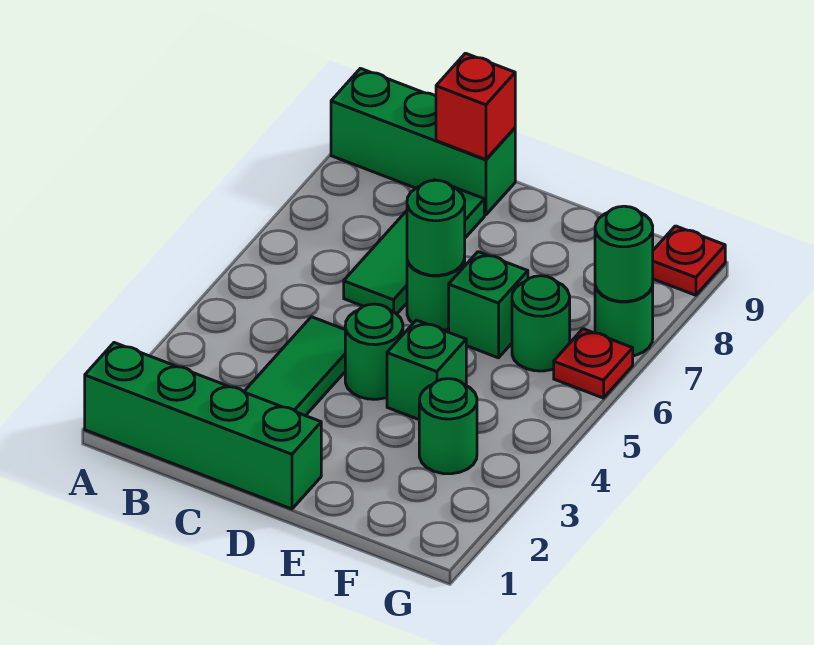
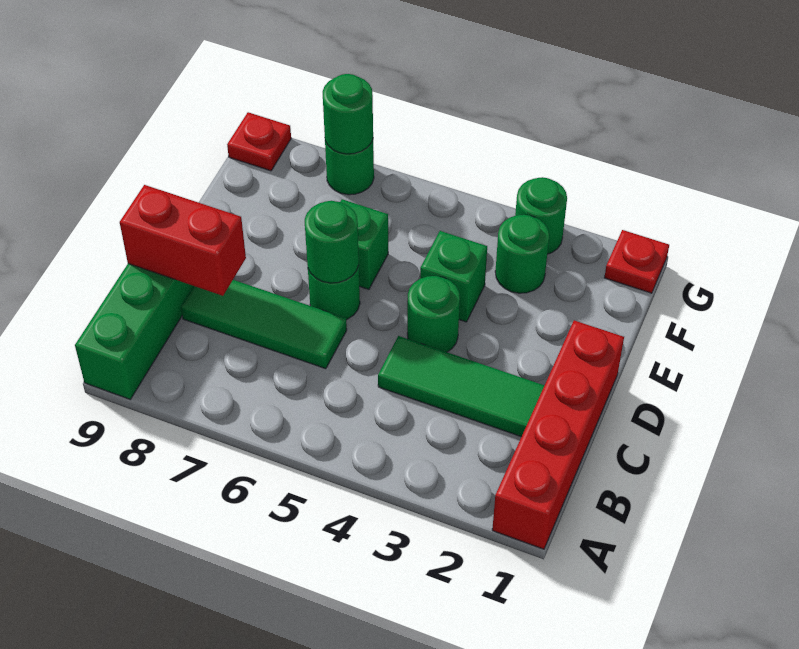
green 1x4 brick [85,343,321,509] -> red 1x4 brick [492,320,624,549]
red 1x1 brick [436,53,515,160] -> red 1x2 brick [120,185,246,296]
green 1x1 round brick [512,276,570,371] -> green 1x1 round brick moved to [515,177,567,254]
red 1x1 plate [554,329,633,398] -> red 1x1 plate moved to [604,230,669,293]

